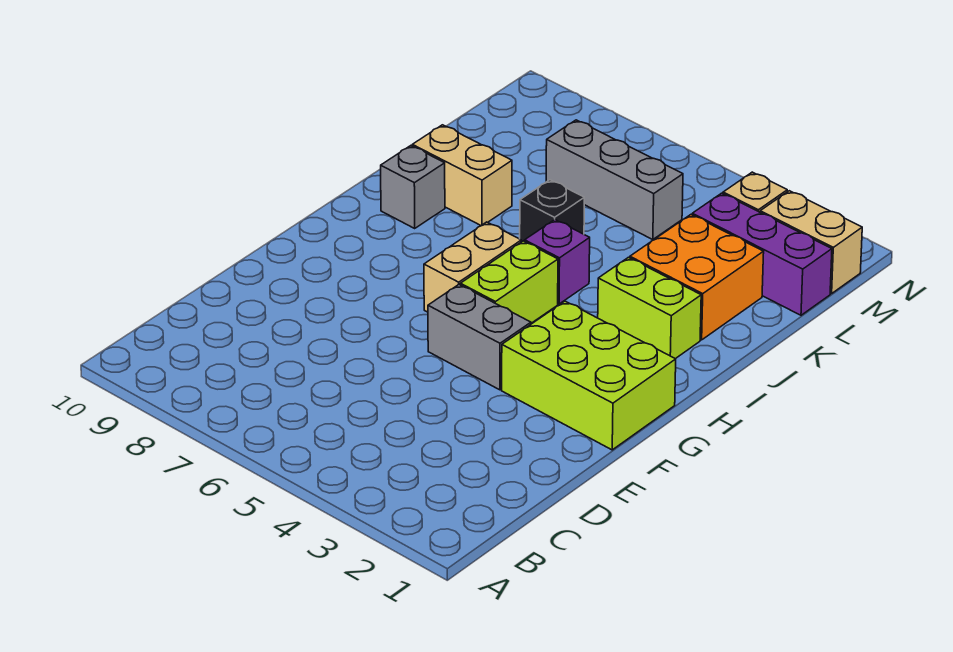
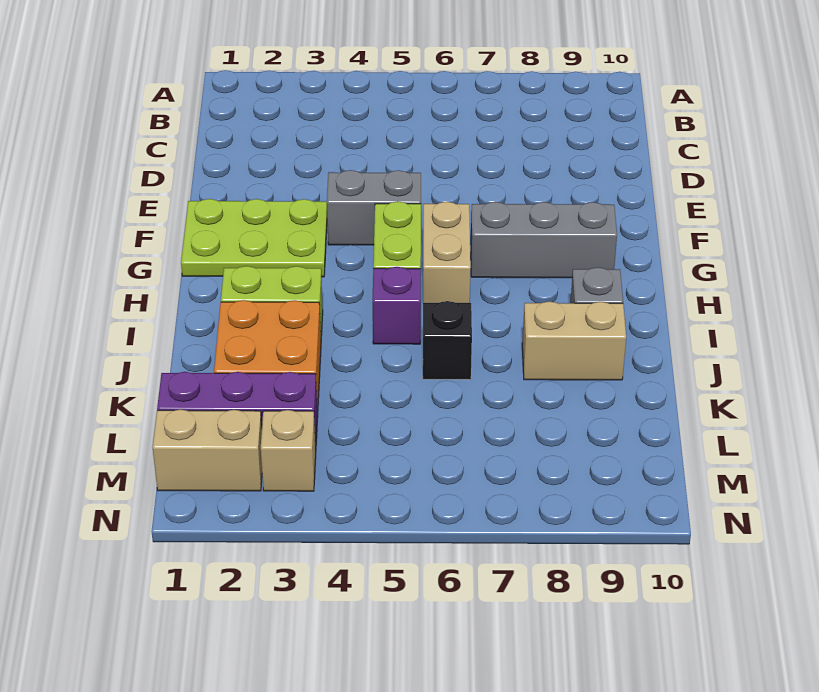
lime 2x3 brick [502,301,676,450] -> lime 2x3 plate [181,199,327,277]
grey 1x3 brick [546,120,683,240] -> grey 1x3 brick moved to [471,202,617,278]

